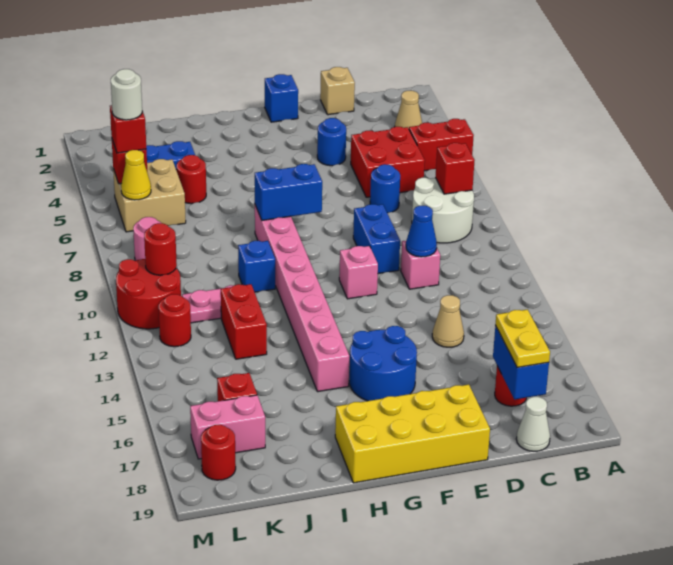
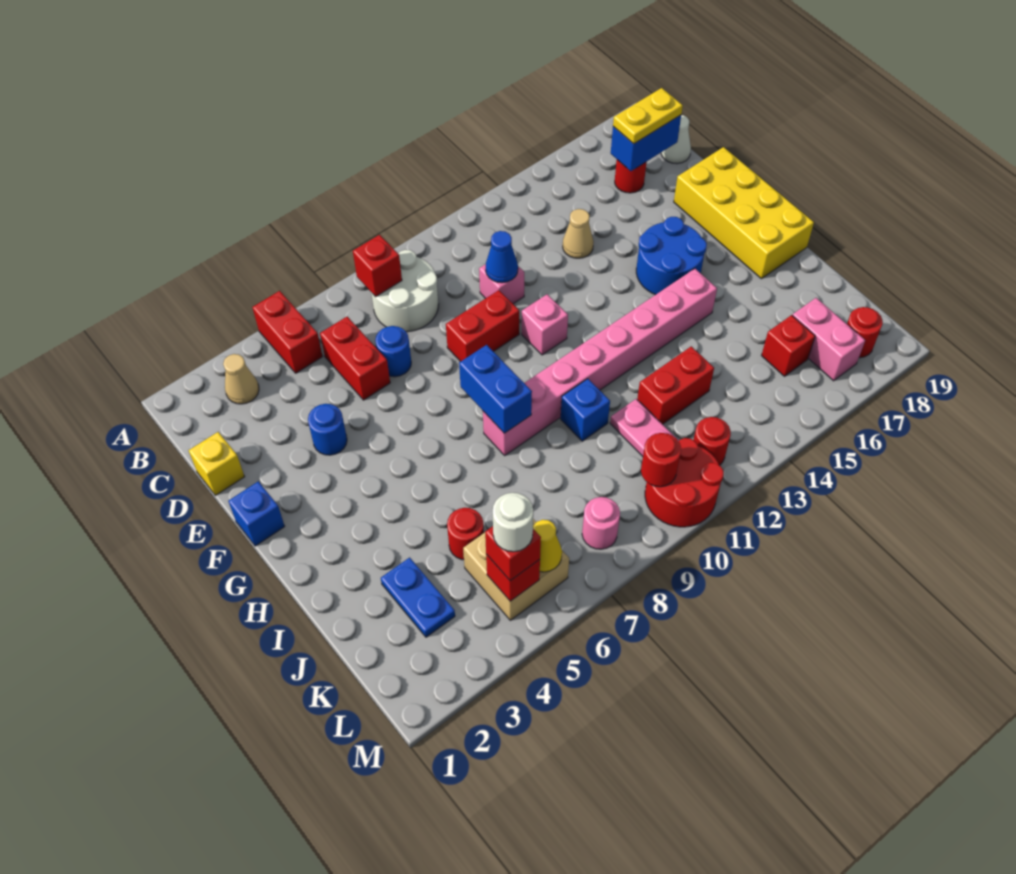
red 2x2 brick [351,127,425,197] -> red 1x2 brick [320,317,390,400]
tan 1x1 brick [320,67,355,115] -> yellow 1x1 brick [189,432,245,495]
blue 1x2 brick [353,204,400,274] -> red 1x2 brick [446,290,519,362]

